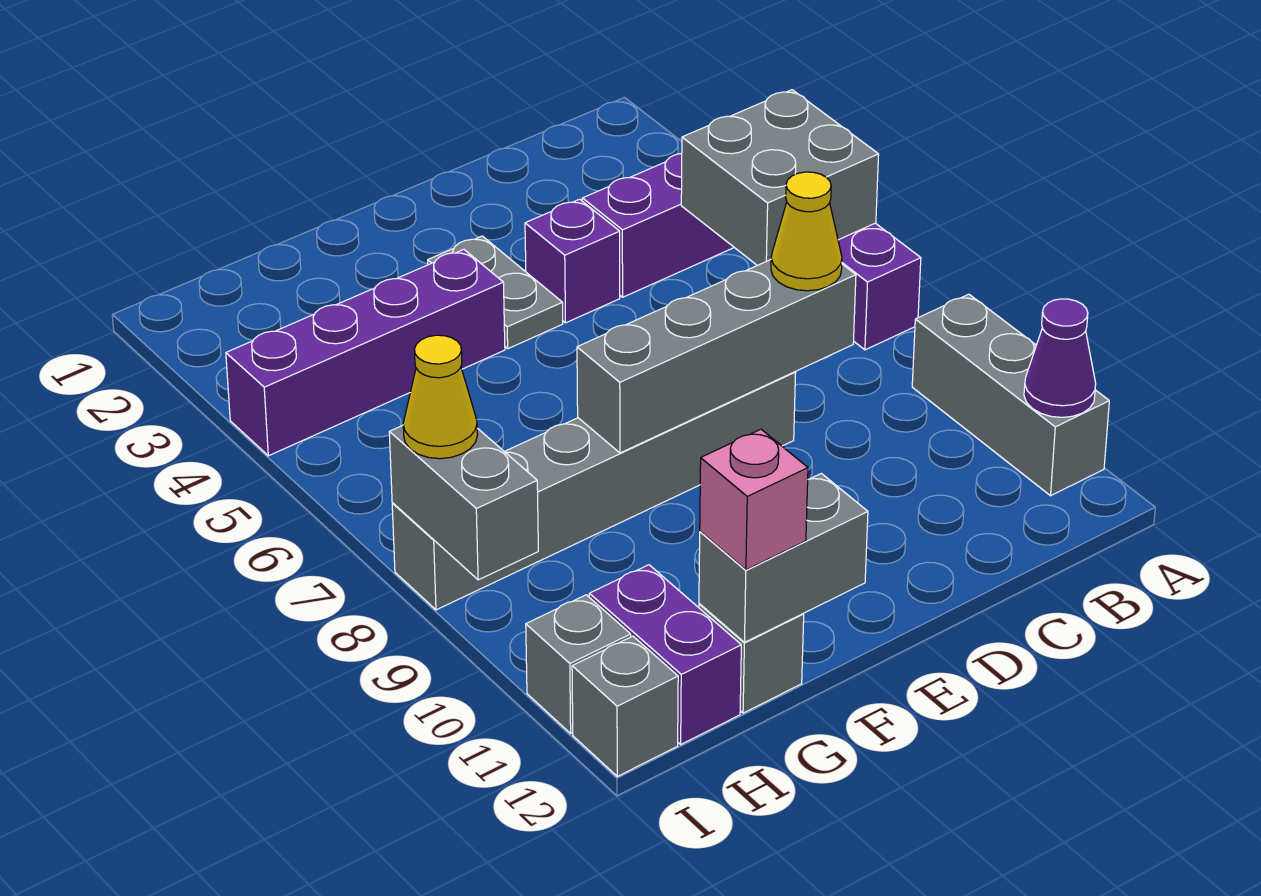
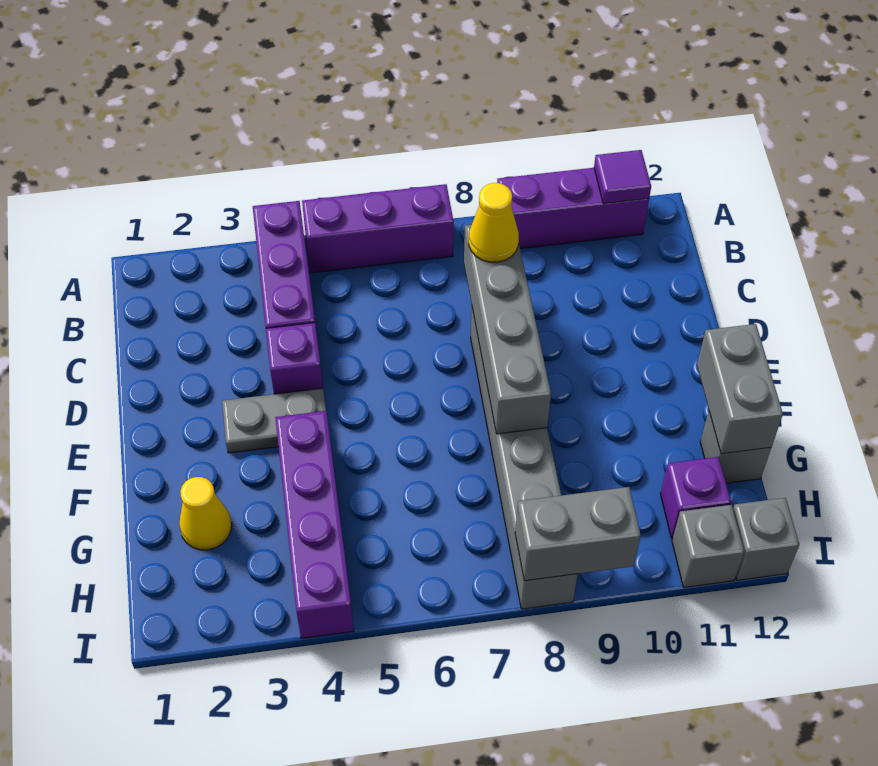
grey 2x2 brick [681,90,879,265] -> none
grey 1x3 brick [912,294,1109,496] -> purple 1x3 brick [497,168,649,249]
purple 1x1 cone [1024,299,1096,417] -> purple 1x1 tile [594,150,651,204]
pink 1x1 brick [700,429,808,570] -> none
purple 1x2 brick [589,565,741,744] -> purple 1x1 brick [661,457,731,539]
yellow 1x1 cone [403,335,478,459] -> yellow 1x1 cone moved to [179,477,232,550]

